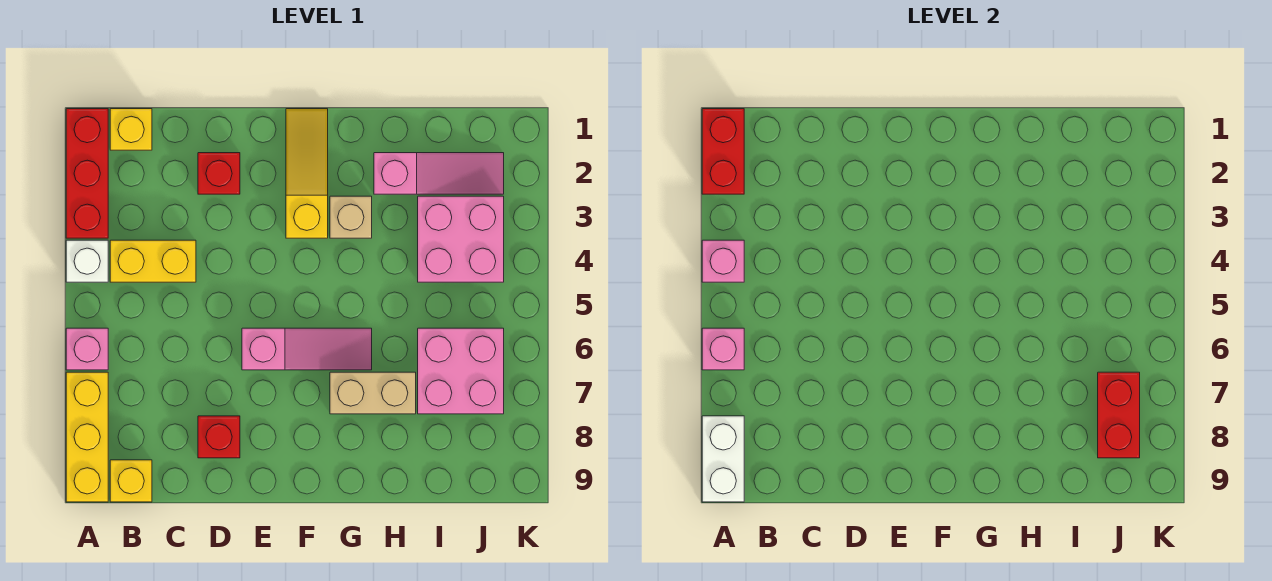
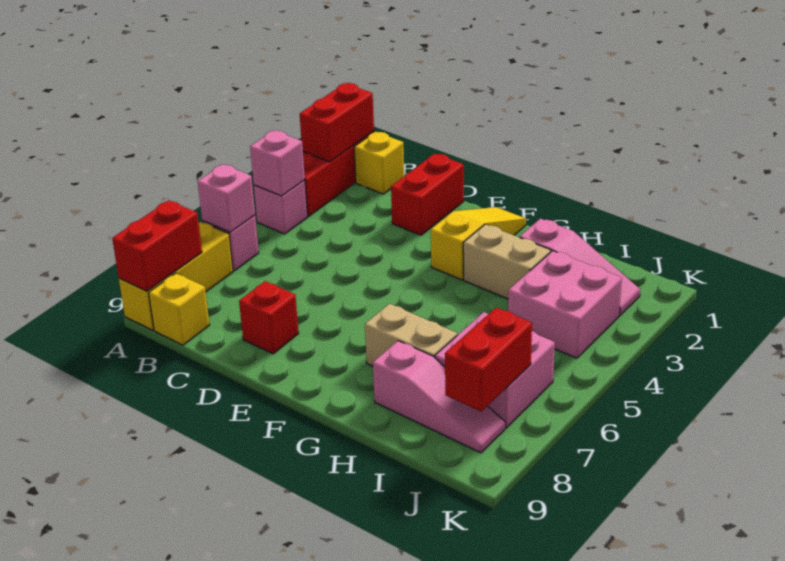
white 1x1 brick [66,240,108,282] -> pink 1x1 brick [254,180,307,234]
white 1x2 brick [702,416,744,502] -> red 1x2 brick [112,200,202,291]
yellow 1x2 brick [110,240,196,282] -> none
red 1x1 brick [198,153,240,194] -> red 1x2 brick [391,154,464,235]
pink 1x3 slope [242,328,372,370] -> pink 1x3 slope moved to [373,341,505,453]
tan 1x1 brick [330,196,372,238] -> tan 1x2 brick [463,224,551,299]

